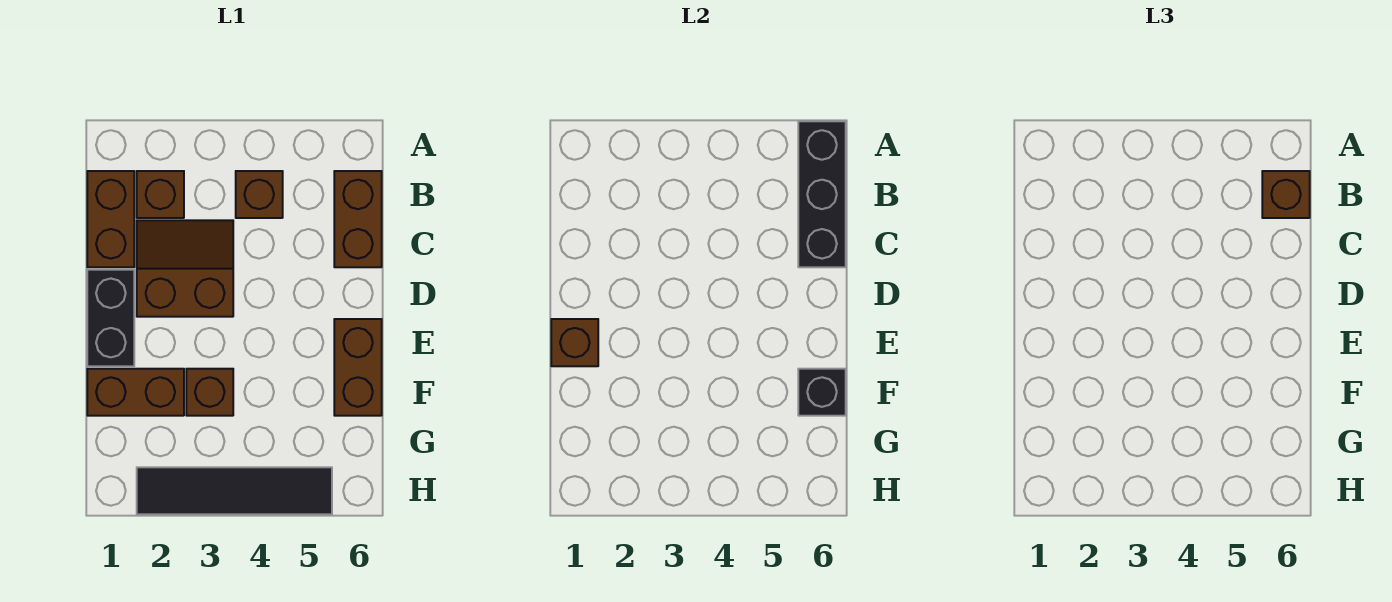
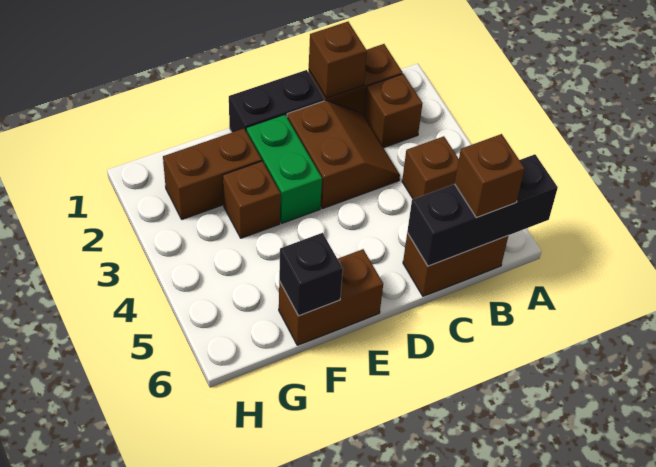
brown 1x1 brick [551,319,598,366] -> brown 1x1 brick moved to [309,22,367,98]
none -> green 1x2 brick [246,115,322,223]
brown 1x2 brick [87,369,184,416] -> brown 1x2 brick turned to [163,129,262,219]
black 1x4 tile [137,467,332,514] -> none

